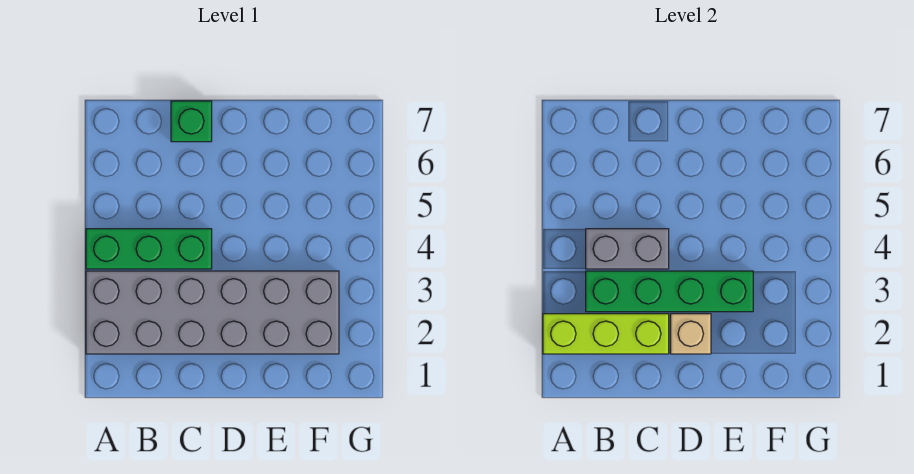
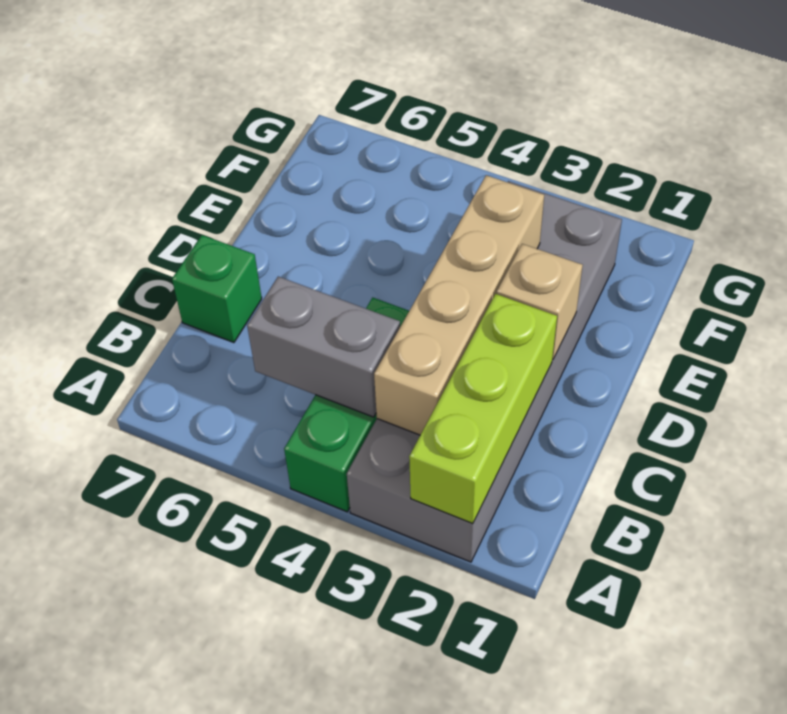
green 1x4 brick [586,271,753,312] -> tan 1x4 brick [374,175,544,435]
grey 1x2 brick [586,229,669,269] -> grey 1x2 brick turned to [247,277,400,417]

